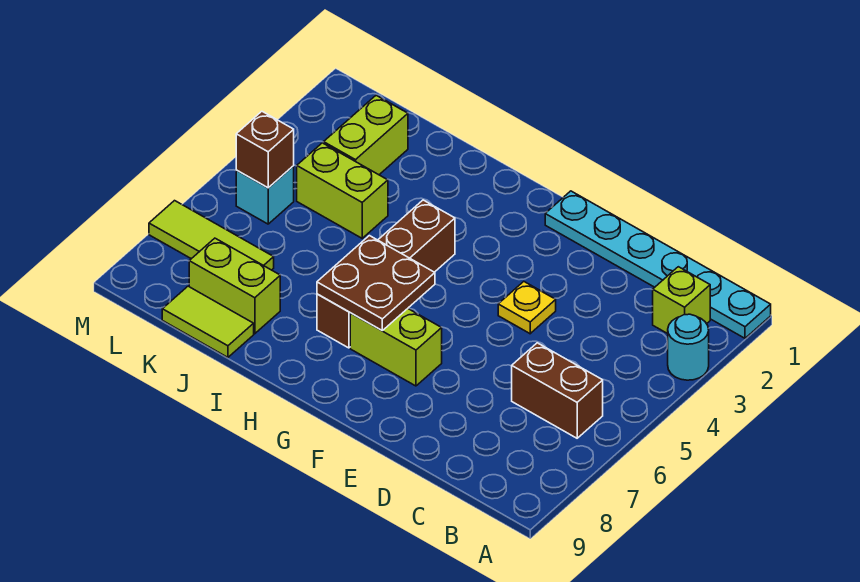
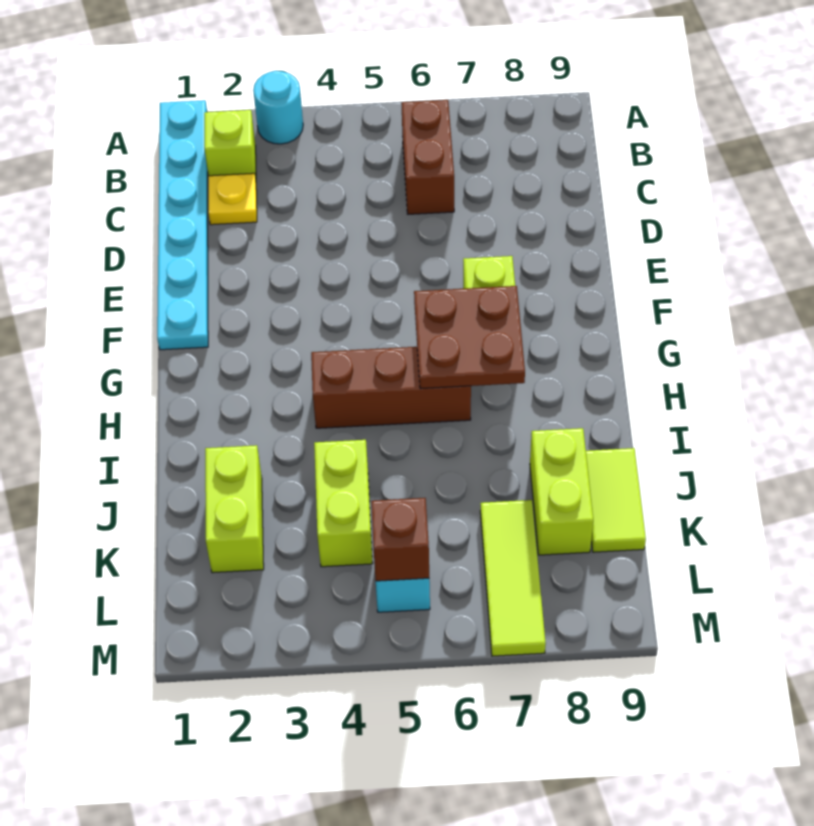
yellow 1x1 plate [498,282,556,334] -> yellow 1x1 plate moved to [208,173,257,225]
brown 1x4 brick [317,200,455,348] -> brown 1x3 brick [311,347,471,428]
lime 1x2 brick [324,95,408,175] -> lime 1x2 brick turned to [205,445,264,573]

